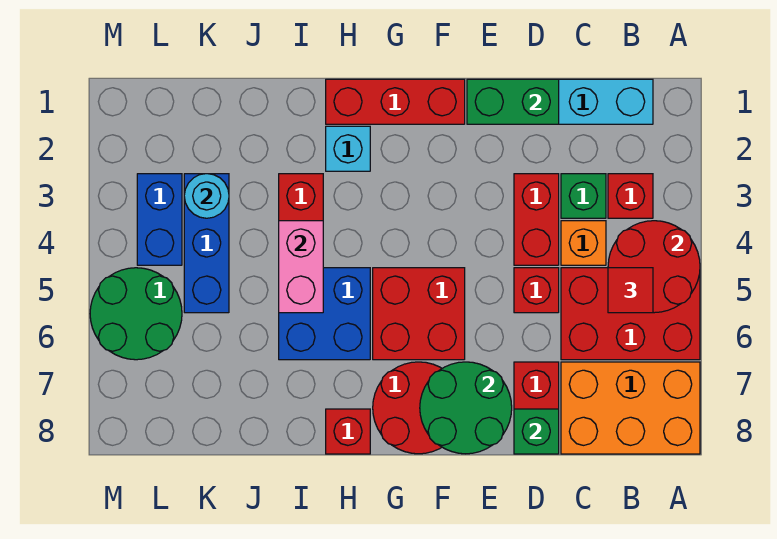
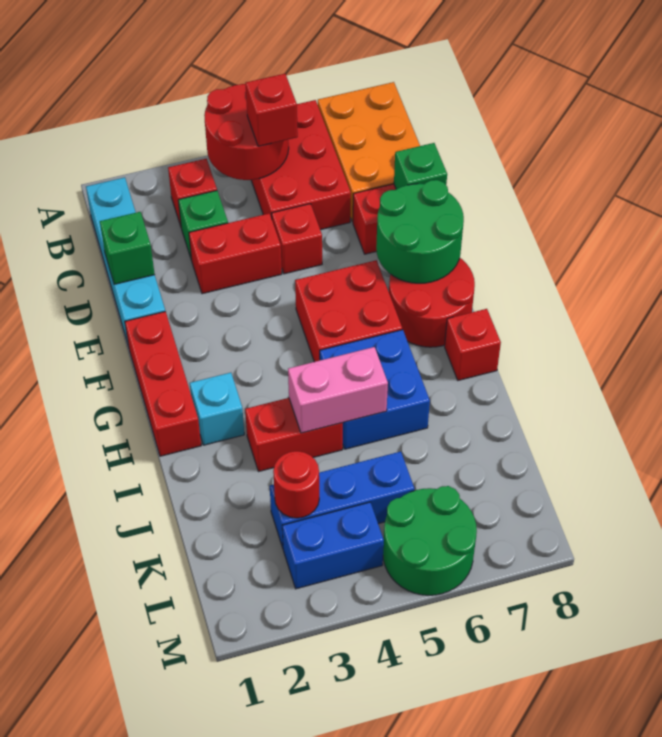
red 1x1 tile [608,268,653,313] -> red 1x1 brick [246,74,298,146]
orange 1x1 brick [561,221,606,265] -> none
green 1x2 brick [467,79,559,124] -> green 1x1 brick [100,212,155,284]
cyan 1x1 round brick [184,174,229,218] -> red 1x1 round brick [273,451,319,518]

